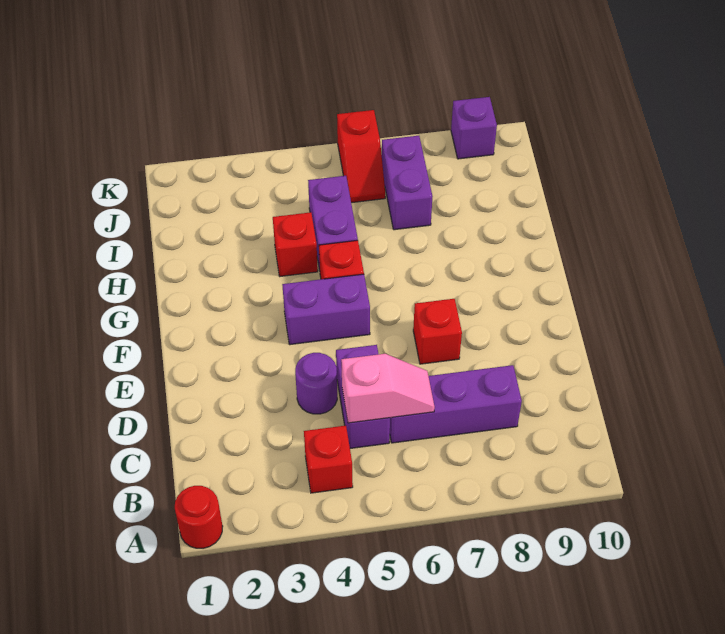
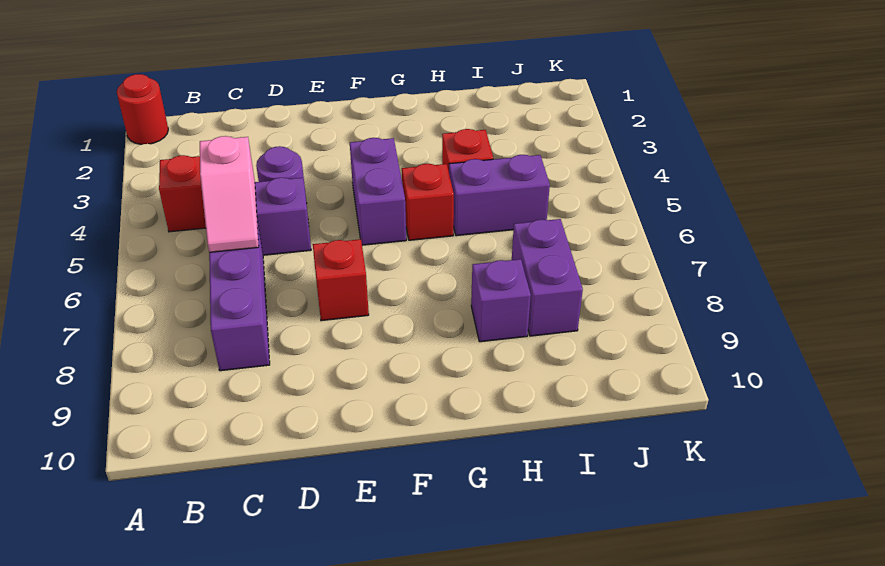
purple 1x2 brick [382,136,433,230] -> purple 1x2 brick turned to [512,219,583,336]
red 1x2 slope [337,110,385,203] -> none
purple 1x1 brick [451,97,497,159] -> purple 1x1 brick moved to [471,259,531,342]

